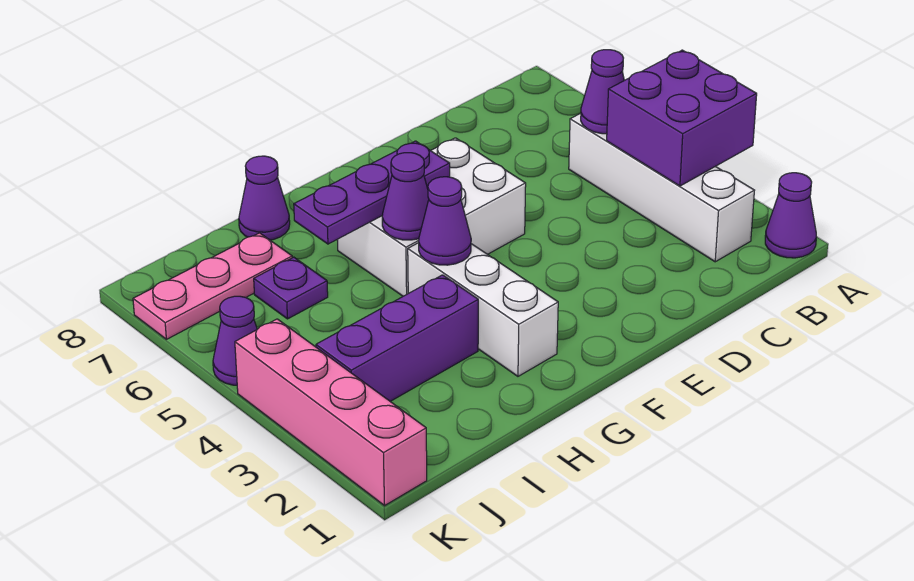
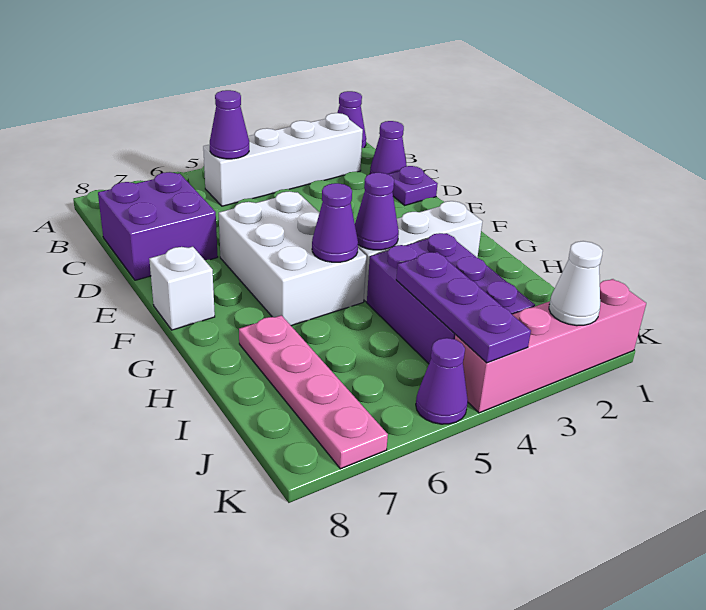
purple 2x2 brick [607,50,757,186] -> purple 2x2 brick moved to [98,172,218,280]
purple 1x3 plate [294,141,450,244] -> purple 1x3 plate moved to [396,252,531,363]
none -> white 1x1 brick [149,247,215,330]
purple 1x3 brick [316,275,478,401] -> purple 2x3 brick [367,233,535,364]
purple 1x1 cone [239,156,290,240] -> purple 1x1 cone moved to [370,121,407,174]
purple 1x1 plate [254,257,328,319] -> purple 1x1 plate moved to [388,166,438,205]
pink 1x3 plate [133,233,292,339] -> pink 1x4 plate [239,315,388,469]
none -> white 1x1 cone [549,241,603,326]

